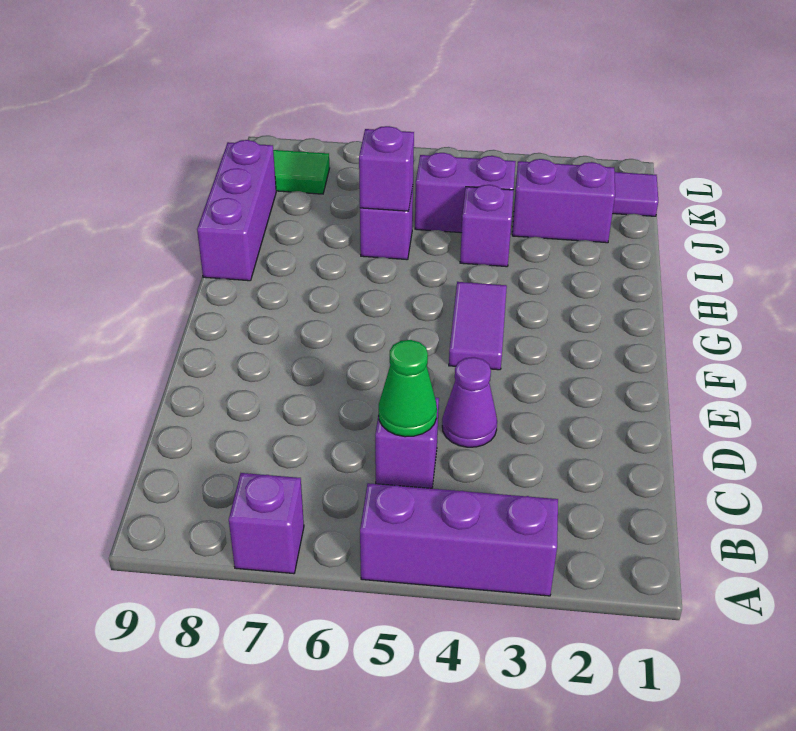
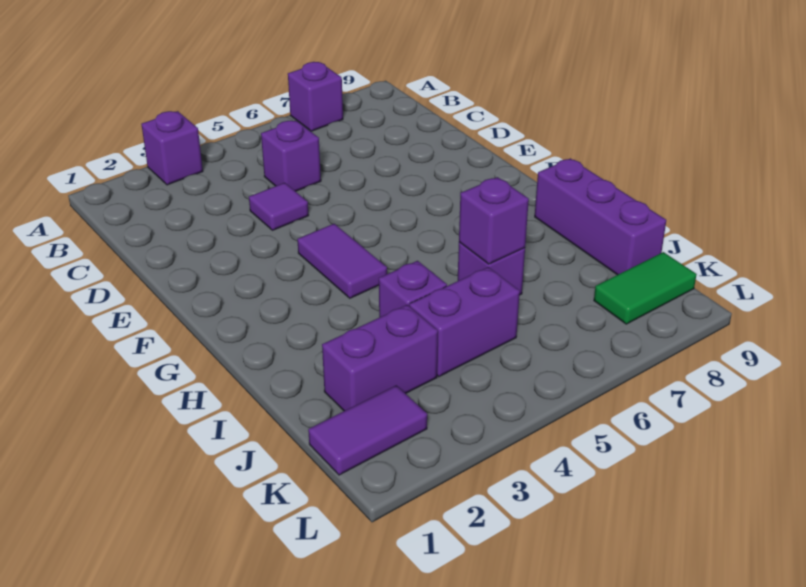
purple 1x3 brick [360,483,558,596] -> purple 1x1 brick [141,111,203,185]
green 1x1 cone [379,340,437,437] -> none
purple 1x1 cone [442,357,497,447] -> purple 1x1 tile [249,183,309,230]

